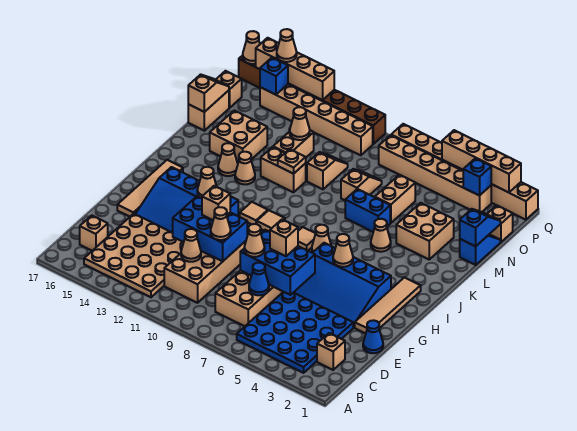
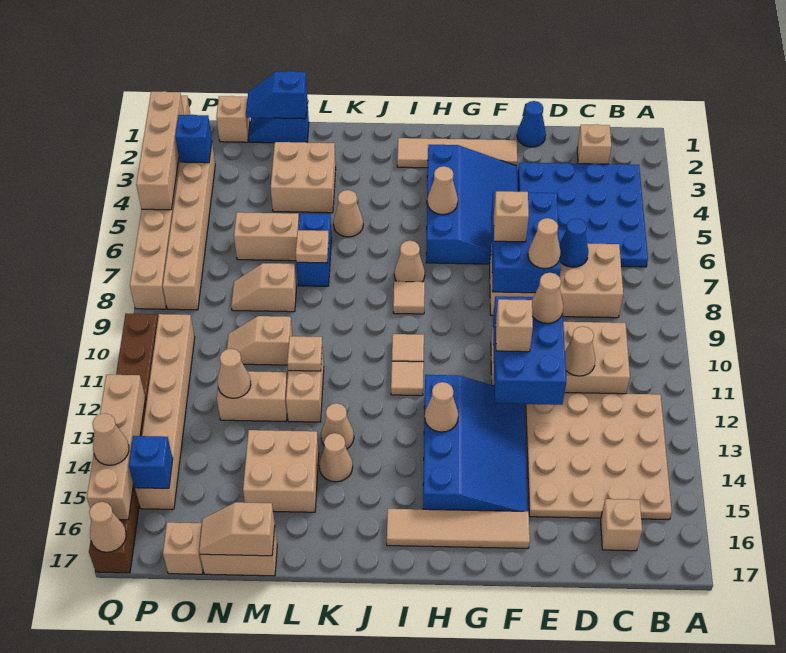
none -> tan 1x1 plate [296,230,329,263]

